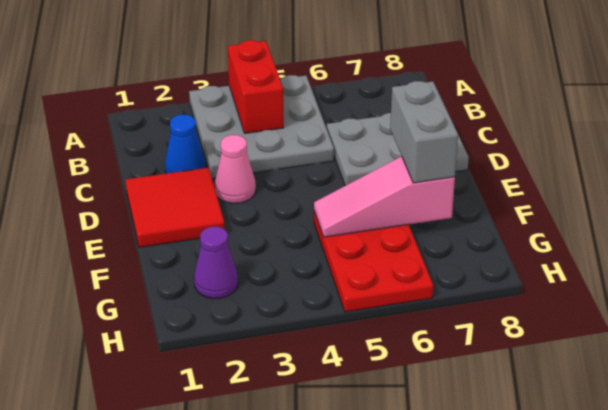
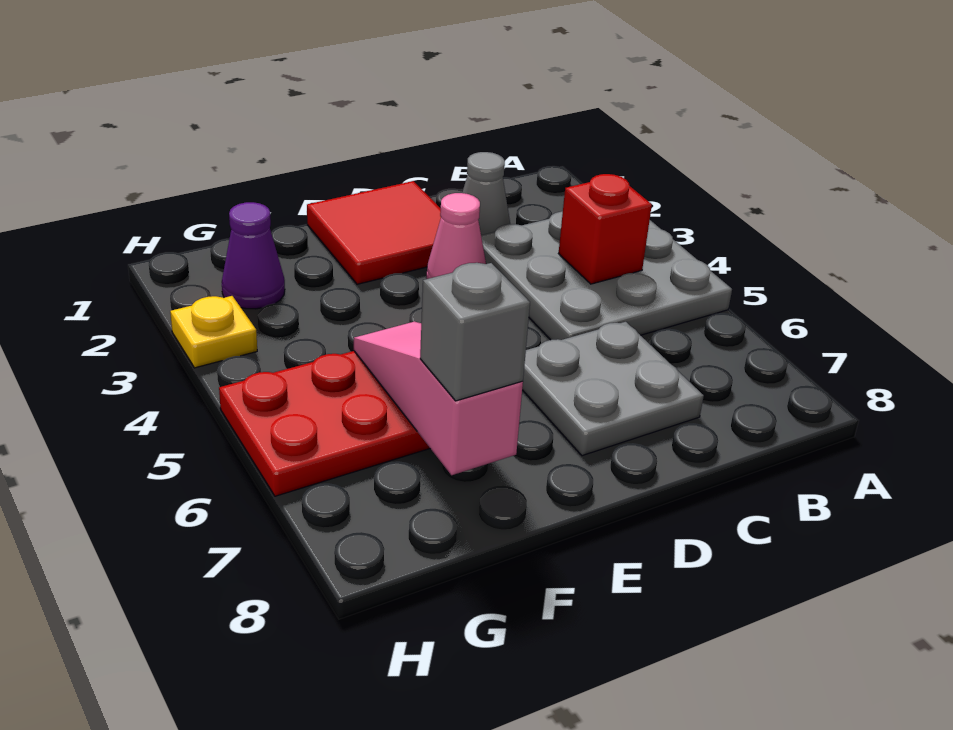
red 1x2 brick [228,40,284,133] -> red 1x1 brick [559,174,652,284]
blue 1x1 cone [165,115,206,173] -> grey 1x1 cone [462,152,510,235]
grey 2x3 plate [327,113,469,186] -> grey 2x2 plate [522,322,704,456]
grey 1x2 brick [390,81,458,183] -> grey 1x1 brick [420,263,530,401]
none -> yellow 1x1 plate [170,296,257,368]

